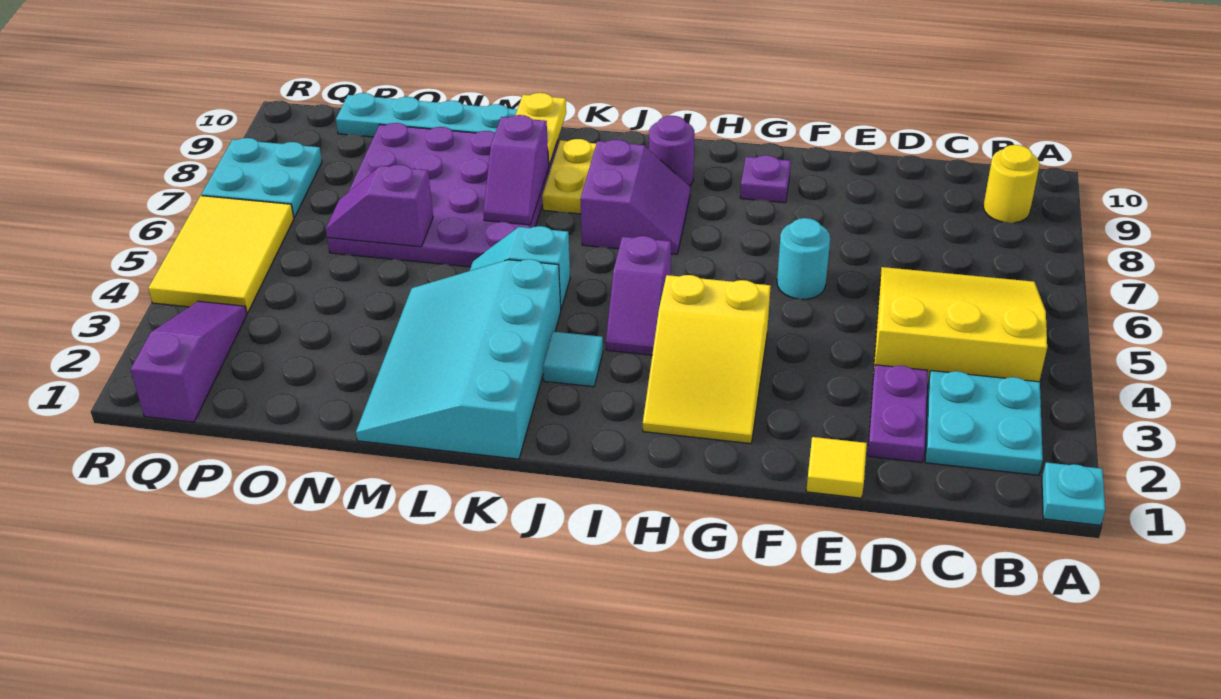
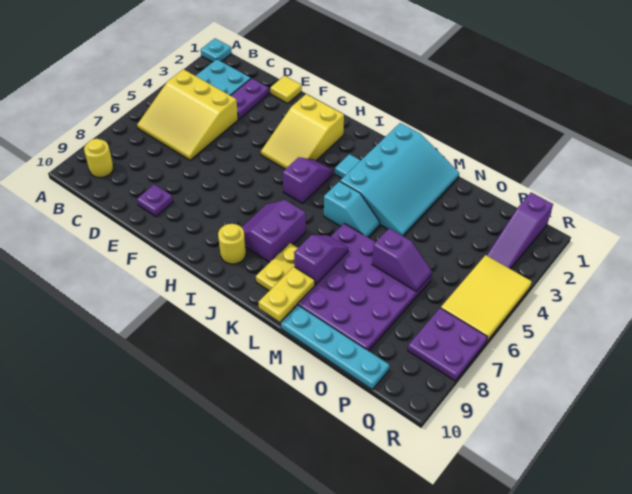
cyan 1x1 round brick [777,218,830,299] -> none
yellow 2x3 slope [643,275,771,444] -> yellow 2x3 slope turned to [261,94,344,169]
purple 1x1 plate [740,155,791,203] -> purple 1x1 plate moved to [137,184,173,217]
purple 1x1 round brick [649,116,695,186] -> yellow 1x1 round brick [218,224,246,264]
cyan 2x2 plate [201,138,322,218] -> purple 2x2 plate [408,308,487,381]

